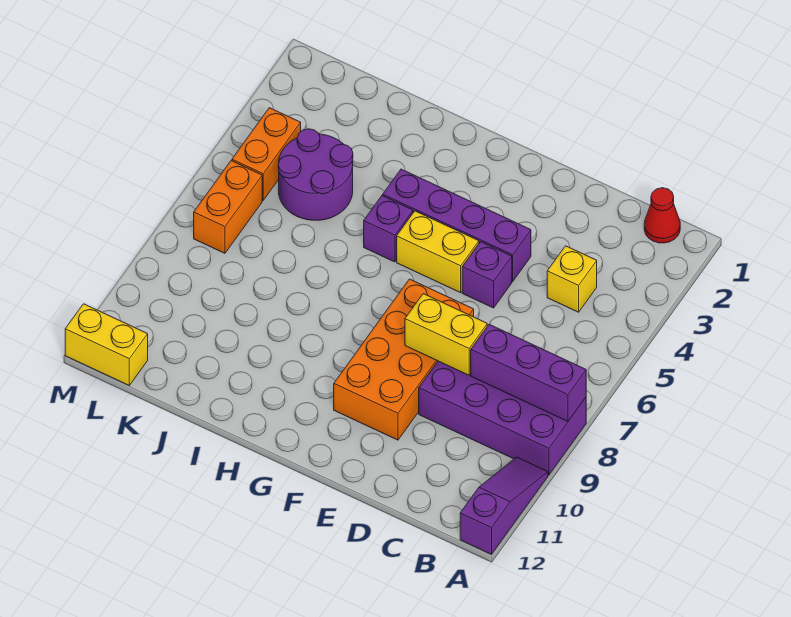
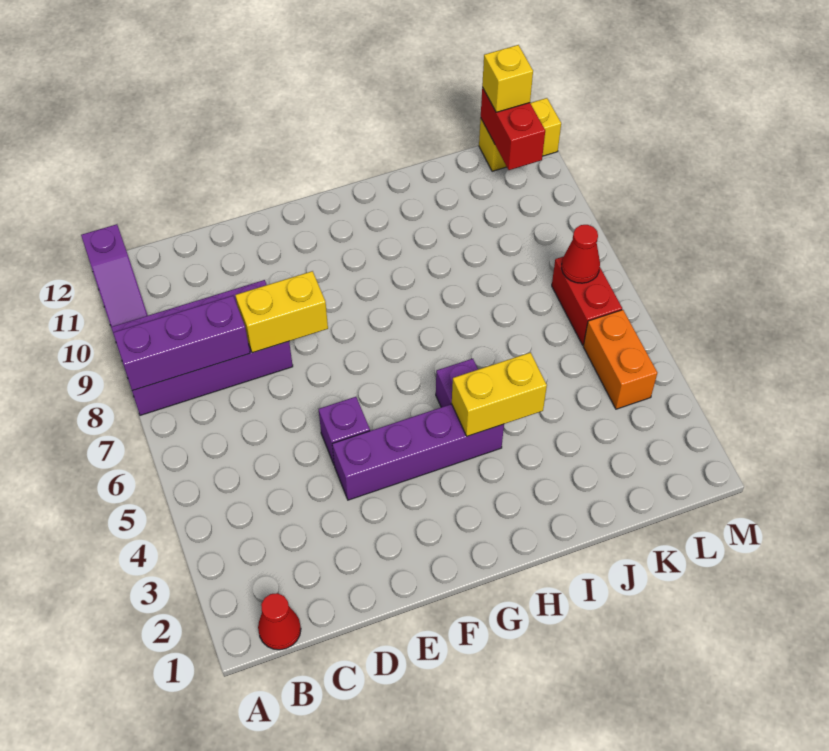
yellow 1x1 brick [547,246,597,312] -> yellow 1x1 brick moved to [482,45,533,112]
orange 2x4 brick [334,279,474,440] -> none
yellow 1x2 brick [397,211,479,293] -> yellow 1x2 brick moved to [452,352,547,436]
purple 2x2 round brick [278,129,353,220] -> none
orange 1x2 brick [194,161,262,253] -> red 1x2 brick [552,257,622,345]
none -> red 1x1 cone [561,225,600,283]
none -> red 1x2 brick [481,88,545,170]

